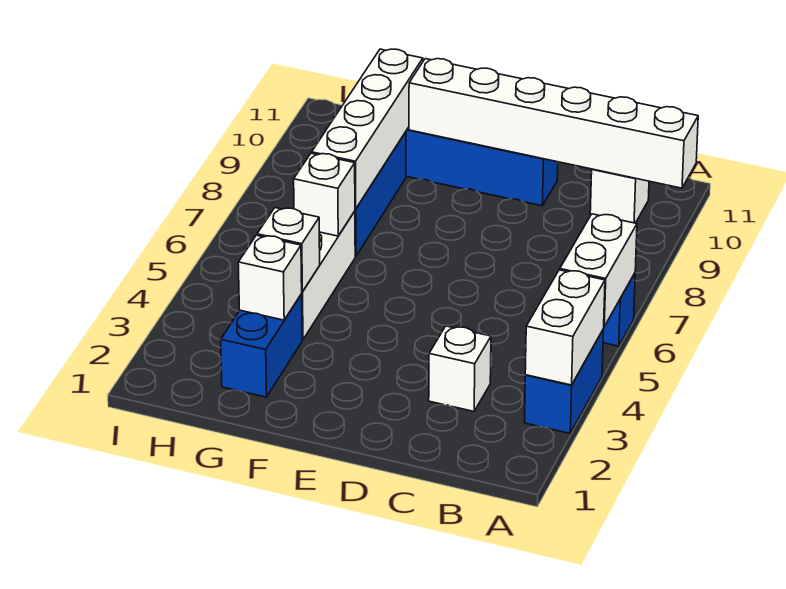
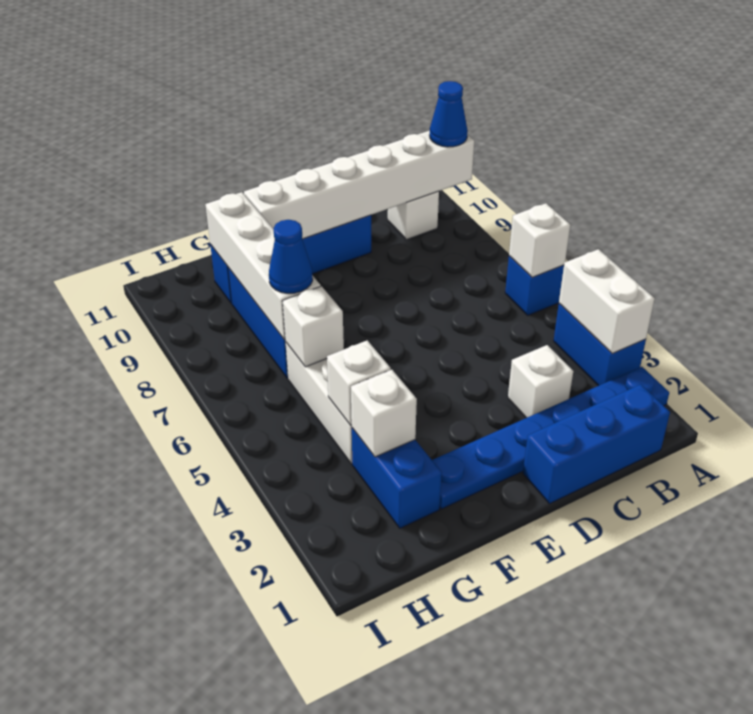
none -> blue 1x6 plate [432,367,669,509]
white 1x2 brick [560,214,637,326] -> white 1x1 brick [509,203,570,277]
none -> blue 1x1 cone [430,81,468,147]
none -> blue 1x3 brick [523,384,670,504]
none -> blue 1x1 cone [269,220,313,293]

